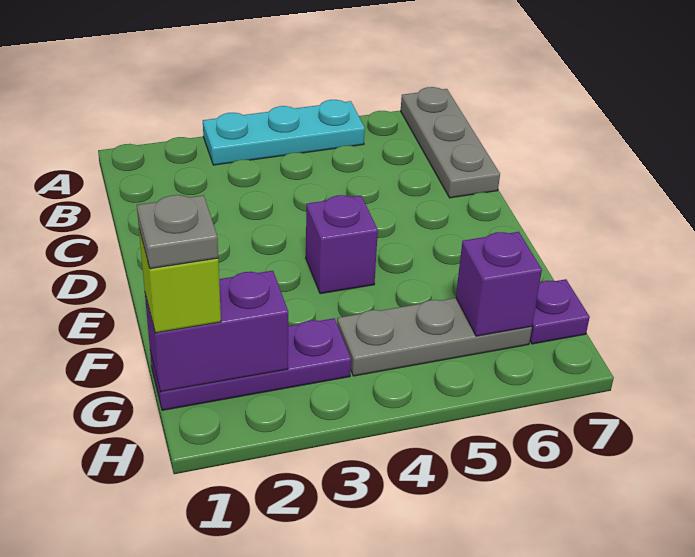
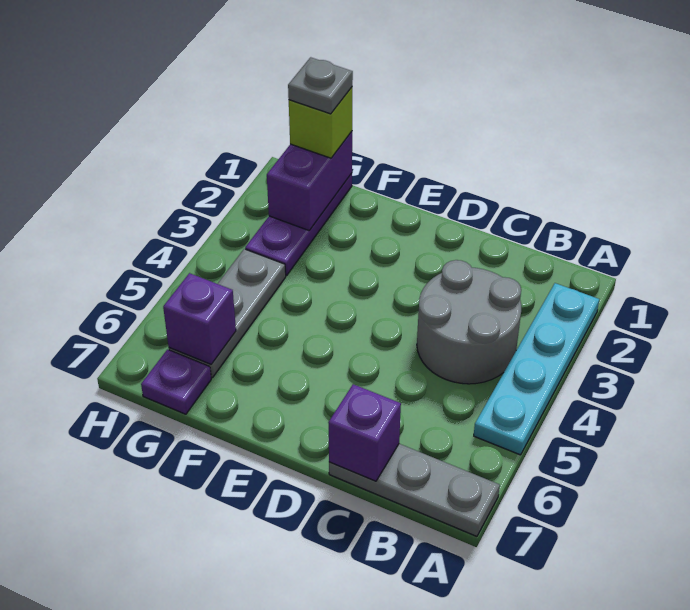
cyan 1x3 plate [203,100,365,165] -> cyan 1x4 plate [474,283,599,455]
none -> grey 2x2 round brick [417,260,521,384]
purple 1x1 brick [306,195,378,294] -> purple 1x1 brick moved to [328,384,401,481]

